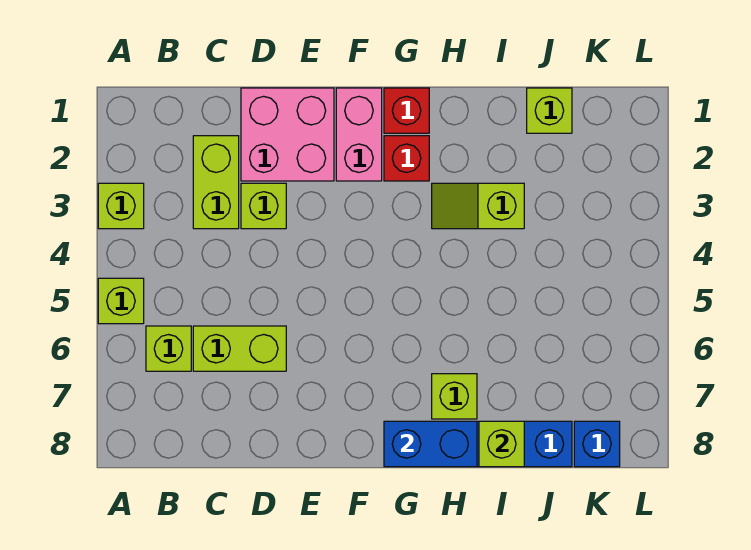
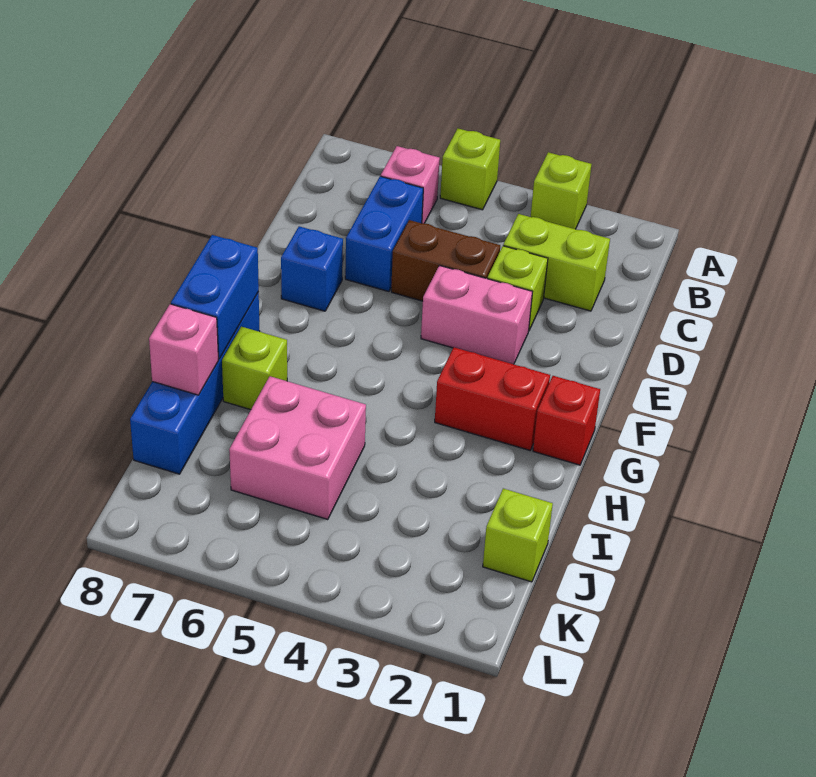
lime 1x1 brick [146,326,191,371] -> pink 1x1 brick [381,146,440,223]
lime 1x2 brick [193,326,286,371] -> blue 1x2 brick [345,176,423,292]
pink 2x2 brick [241,88,334,181] -> pink 2x2 brick moved to [229,376,366,519]
none -> brown 1x2 brick [391,220,500,301]
pink 1x2 brick [336,88,382,181] -> pink 1x2 brick moved to [421,265,532,364]
red 1x1 brick [384,136,429,181] -> red 1x2 brick [435,347,550,450]
lime 1x2 slope [432,183,524,229] -> none
lime 1x1 brick [479,421,524,467] -> pink 1x1 brick [149,304,219,395]
blue 1x1 brick [574,421,620,467] -> blue 1x1 brick moved to [281,226,343,311]

